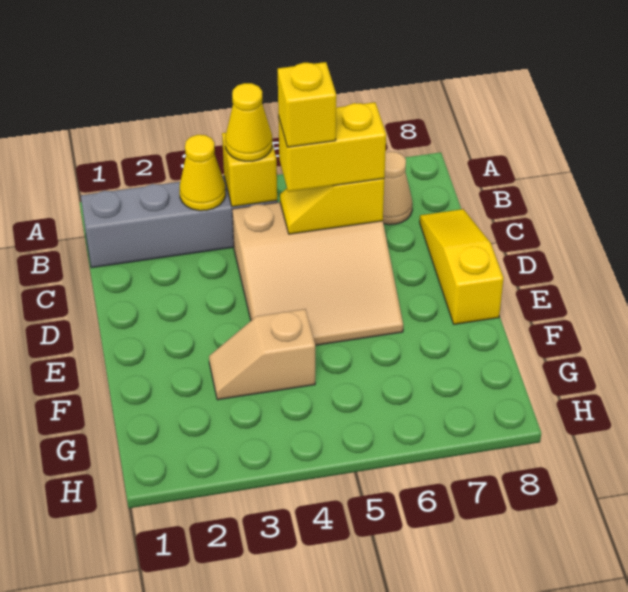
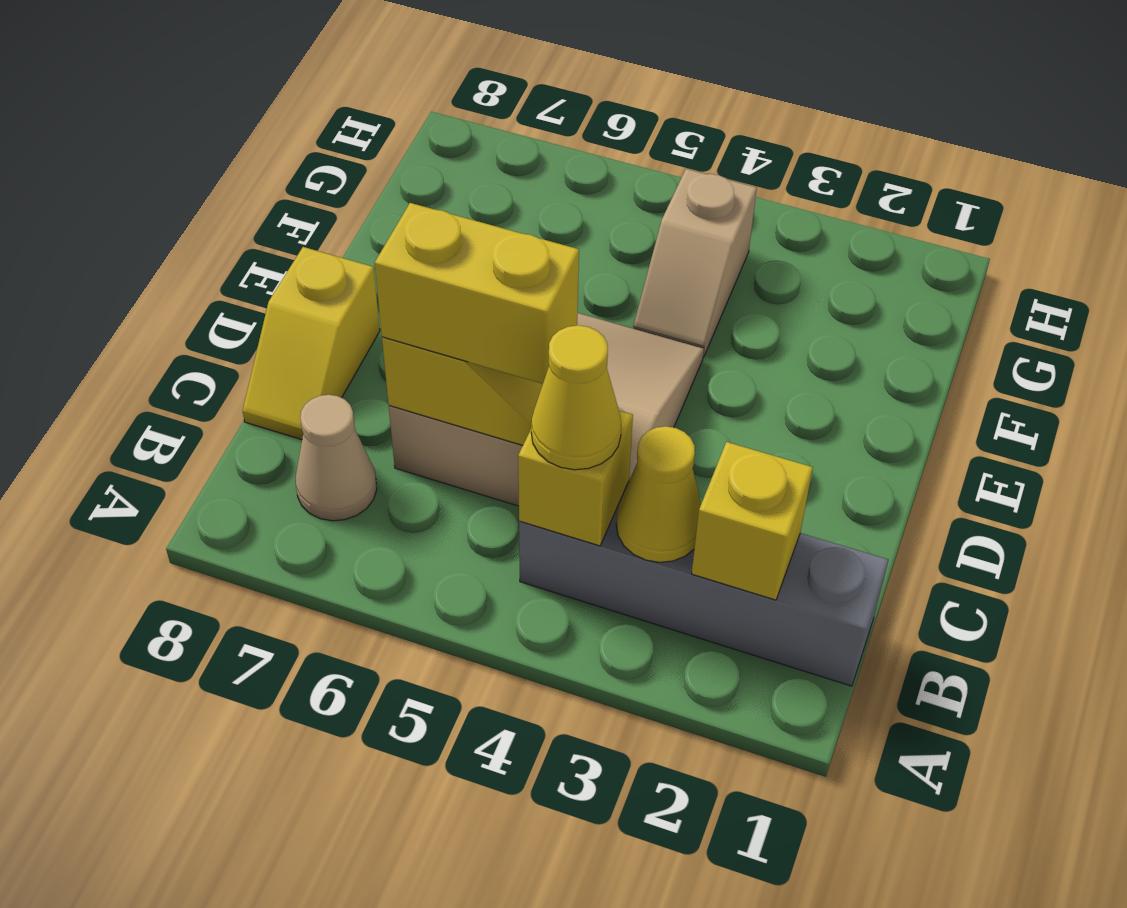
yellow 1x1 brick [278,62,336,147] -> yellow 1x1 brick moved to [692,442,813,600]
yellow 1x3 slope [420,209,504,324] -> yellow 1x2 slope [243,247,380,440]
tan 1x2 slope [209,309,315,400] -> tan 1x2 slope turned to [633,169,757,357]

